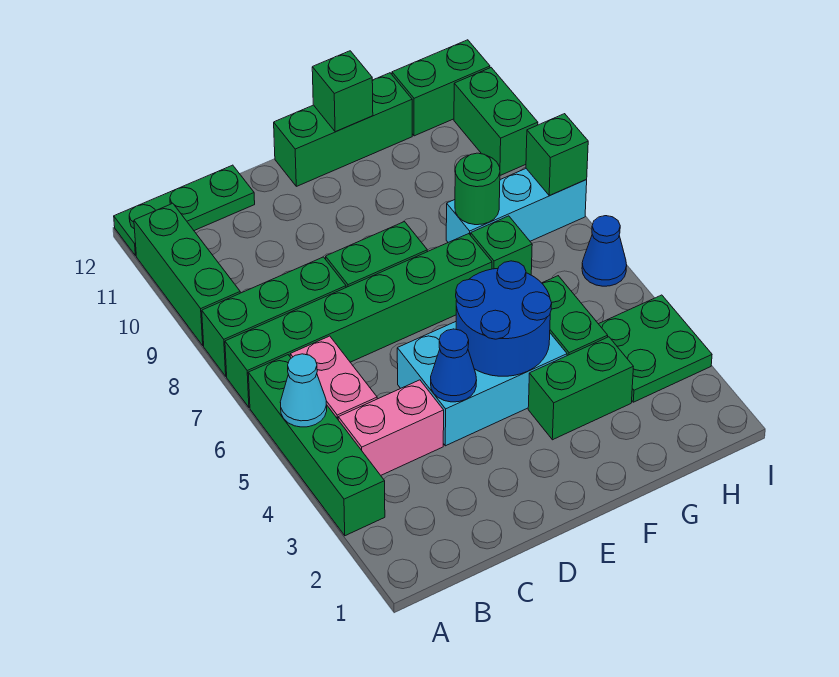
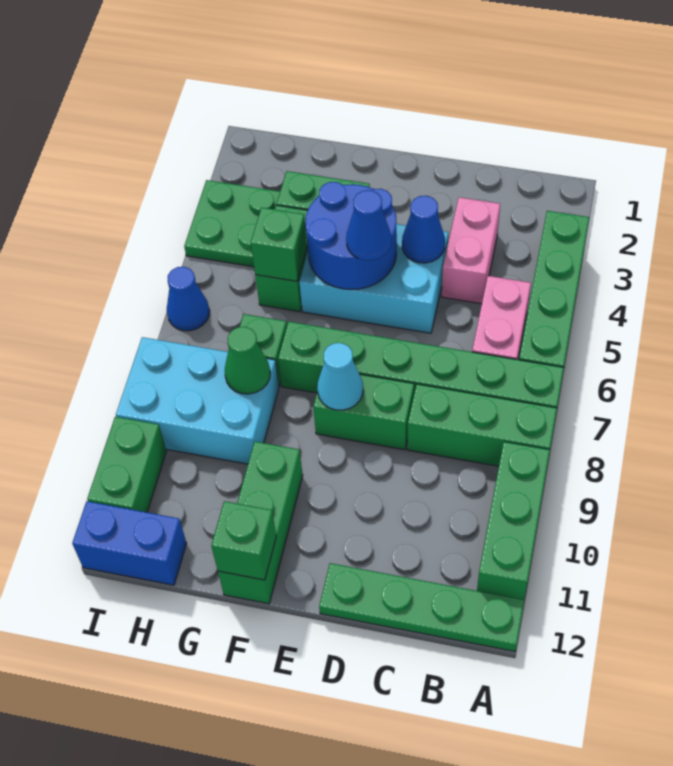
cyan 1x1 cone [280,354,327,427] -> cyan 1x1 cone moved to [317,343,363,410]
green 1x3 plate [114,165,255,256] -> green 1x4 plate [319,563,524,651]
pink 1x2 brick [338,380,444,475] -> pink 1x2 brick turned to [442,197,500,304]
none -> blue 1x1 cone [346,190,391,261]
green 1x3 brick [274,73,412,186] -> green 1x3 brick turned to [218,442,303,604]
cyan 1x3 brick [446,169,587,242] -> cyan 2x3 brick [116,337,279,464]
green 1x1 round brick [455,153,500,225] -> green 1x1 cone [225,327,270,394]
green 1x2 brick [392,40,490,136] -> blue 1x2 brick [72,501,187,585]
green 1x1 brick [526,114,588,195] -> green 1x1 brick moved to [251,208,307,281]

